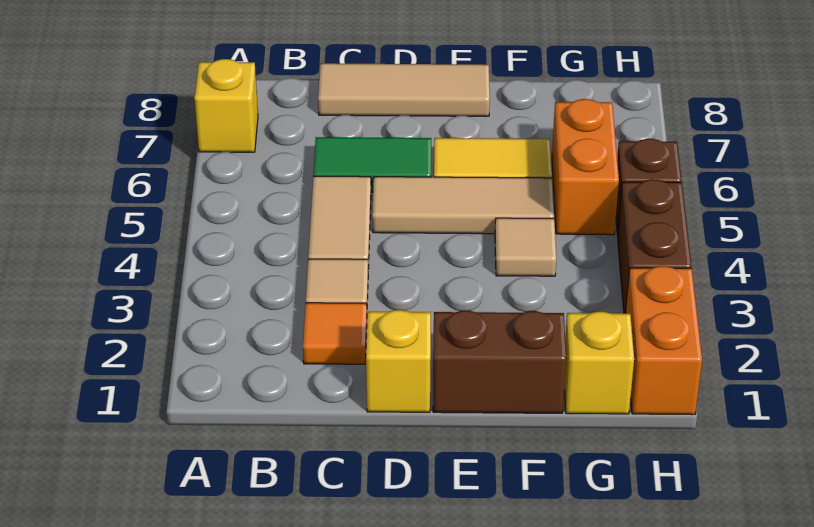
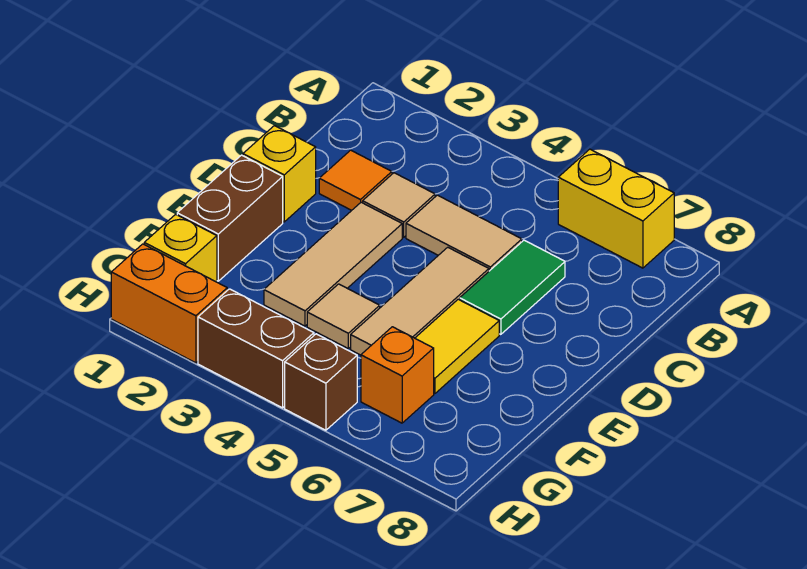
yellow 1x1 brick [194,59,258,152] -> yellow 1x2 brick [558,149,674,268]
tan 1x3 tile [318,63,490,116] -> tan 1x3 tile moved to [264,202,402,326]
orange 1x2 brick [552,99,619,235] -> orange 1x1 brick [361,327,434,423]

